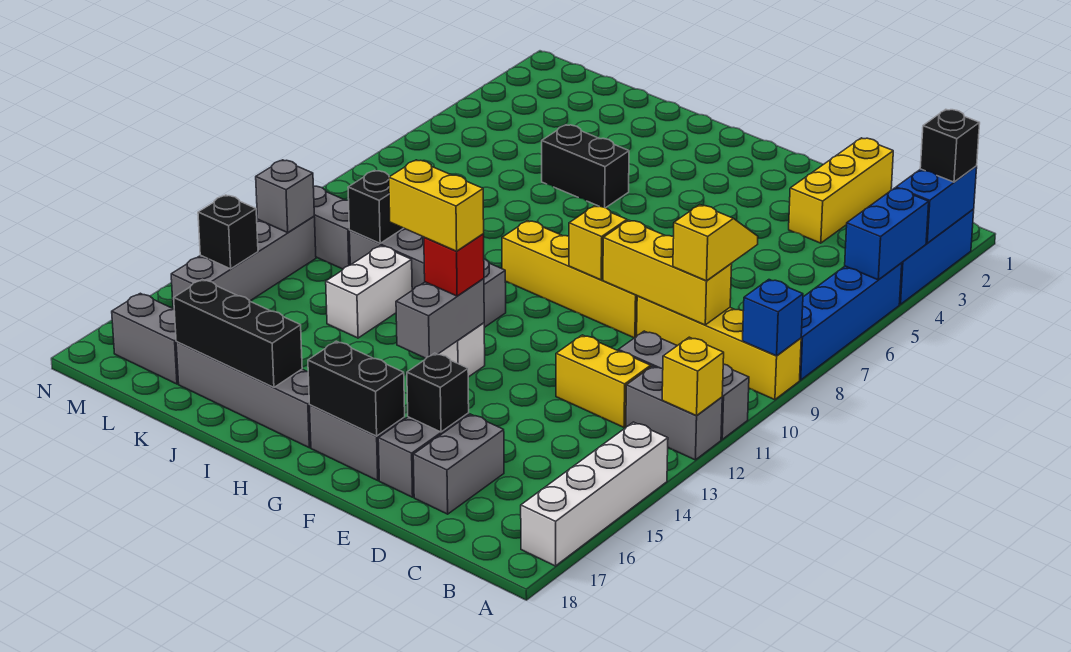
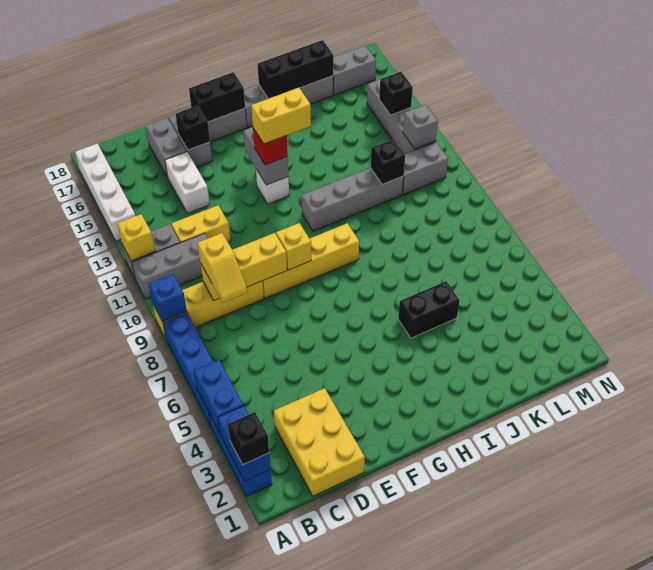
yellow 1x3 brick [789,138,893,243] -> yellow 2x3 brick [274,388,365,496]
white 1x2 brick [326,246,412,338] -> white 1x2 brick moved to [165,152,210,214]

